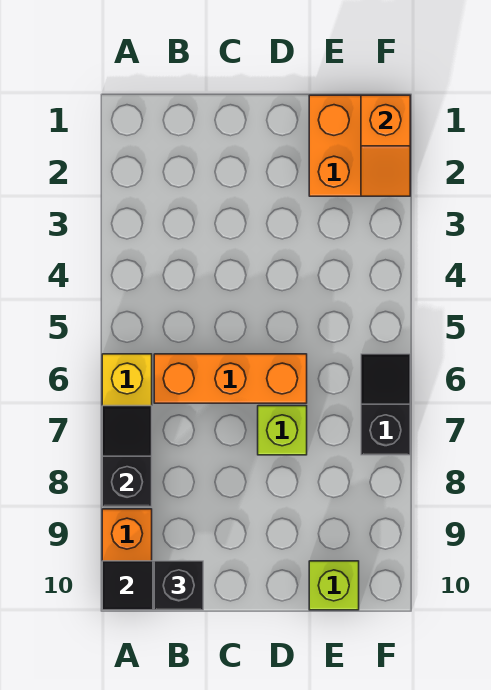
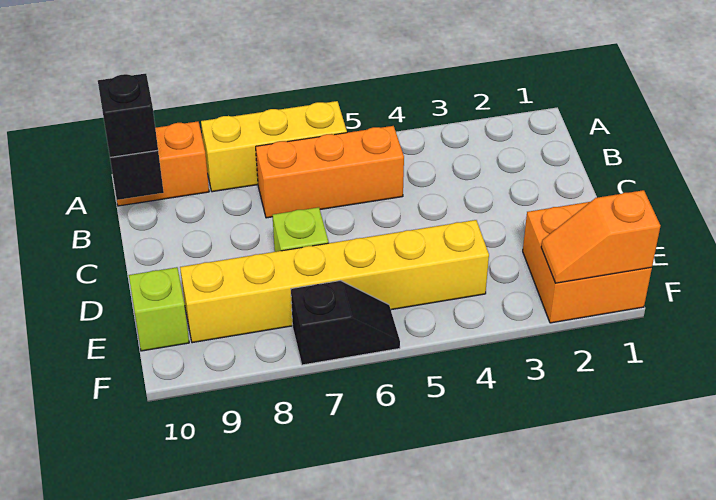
black 1x2 slope [102,406,152,507] -> none
orange 1x3 brick [154,354,307,403] -> orange 1x3 brick turned to [256,126,404,218]
none -> yellow 1x6 brick [180,220,489,343]

